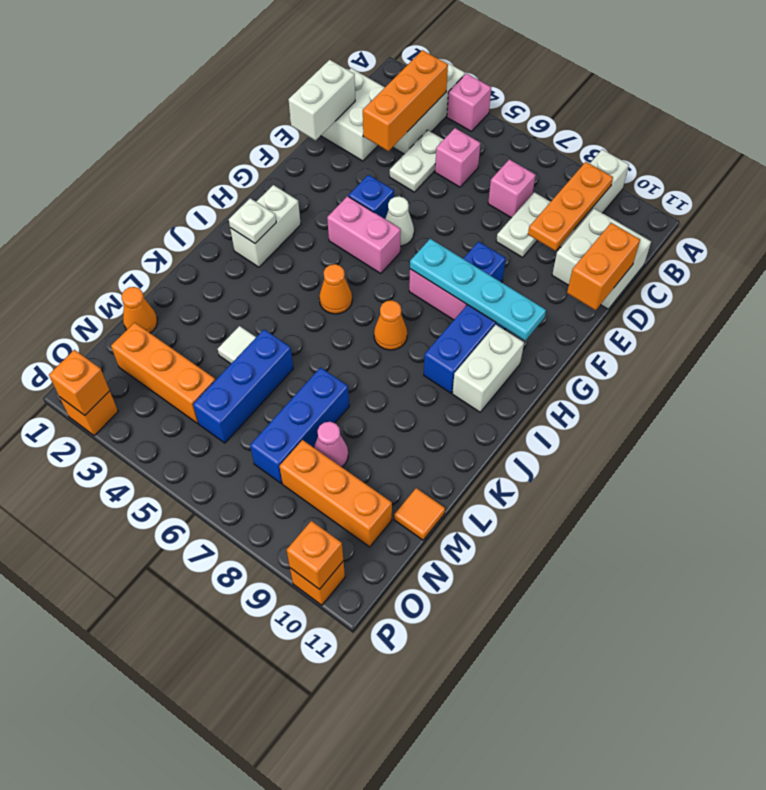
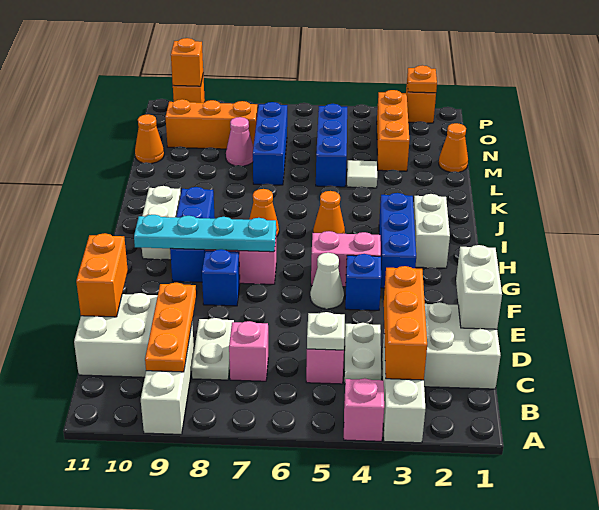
none -> blue 1x3 brick [379,193,416,288]
white 1x1 plate [229,198,276,243] -> white 1x1 plate moved to [307,312,345,350]
orange 1x1 tile [394,488,445,540] -> orange 1x1 cone [135,114,164,163]
orange 1x3 brick [111,322,215,423] -> orange 1x3 brick turned to [377,90,409,171]
orange 1x1 brick [49,350,110,415] -> orange 1x1 plate [407,65,437,93]

